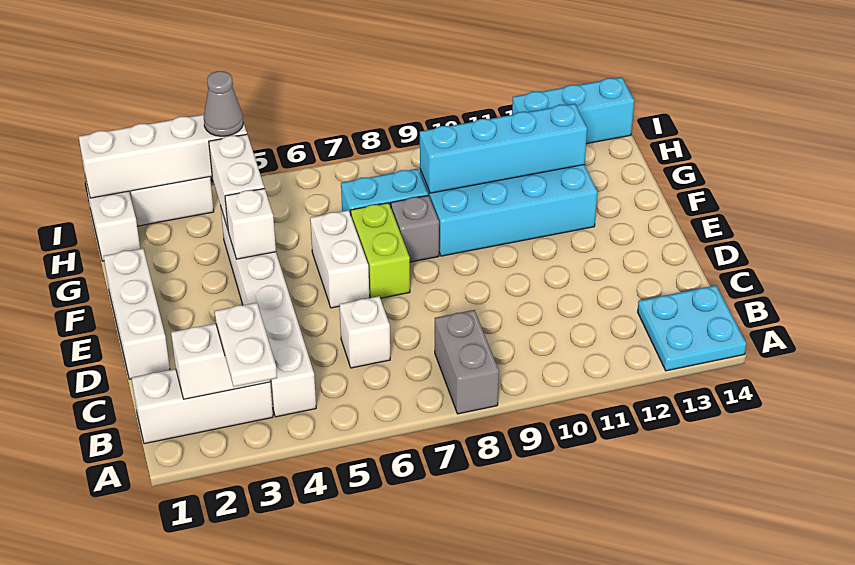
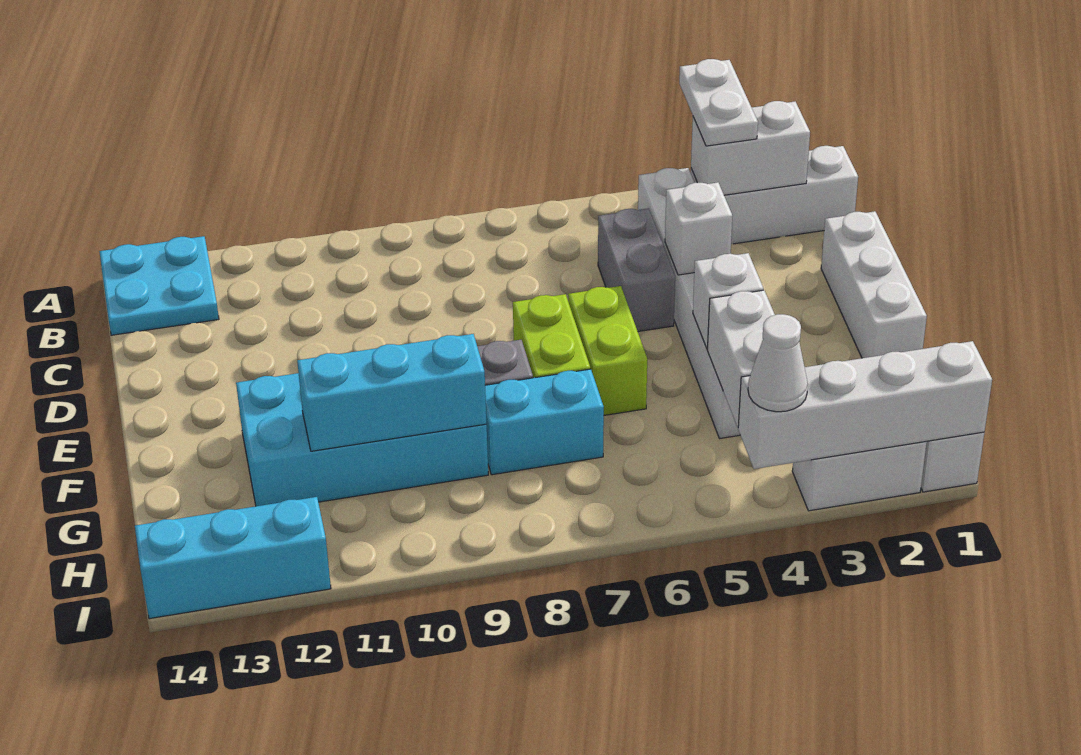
grey 1x2 brick [435,310,499,414] -> grey 1x2 brick moved to [598,208,675,331]
white 1x1 brick [339,296,390,368] -> white 1x1 brick moved to [665,182,733,275]
white 1x2 brick [310,210,369,308] -> lime 1x2 brick [568,286,647,415]
cyan 1x4 brick [420,104,587,193] -> cyan 1x3 brick [297,334,487,451]
grey 1x1 cone [204,71,243,136] -> white 1x1 cone [748,314,808,412]

